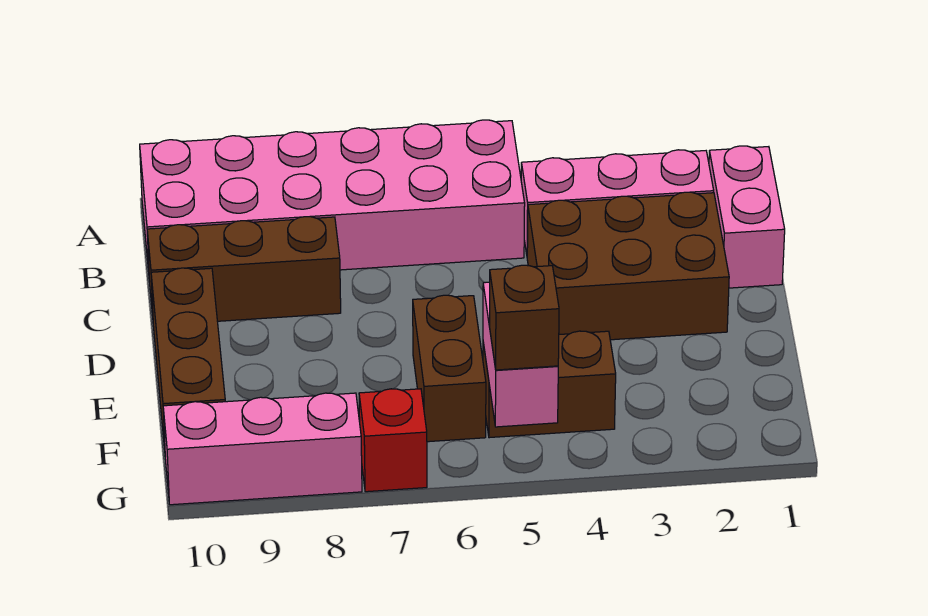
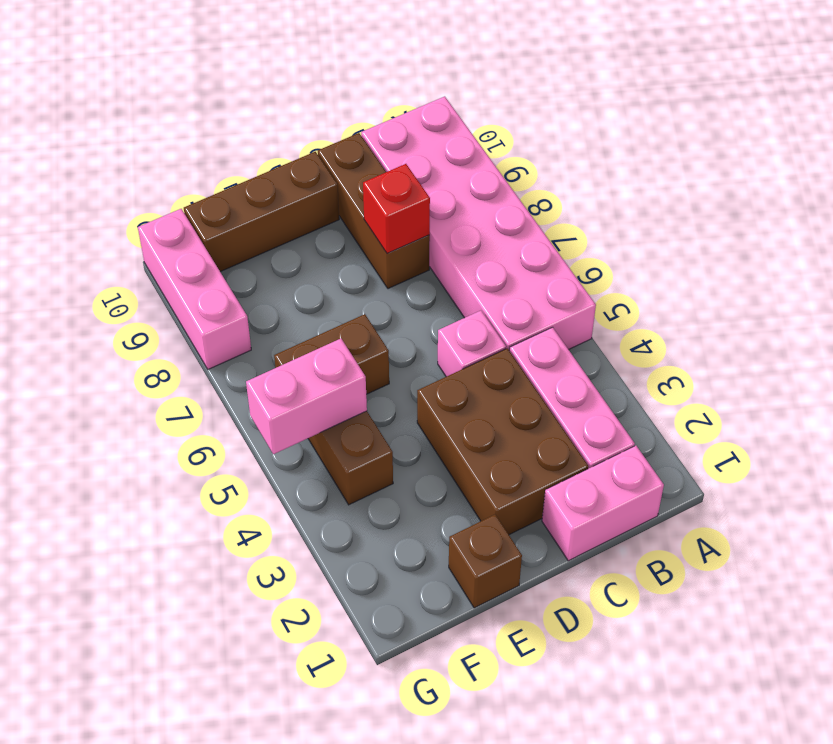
none -> pink 1x1 brick [438,311,506,377]
brown 1x1 brick [490,265,559,370] -> brown 1x1 brick moved to [449,515,522,608]
red 1x1 brick [359,389,427,492] -> red 1x1 brick moved to [363,164,430,254]

